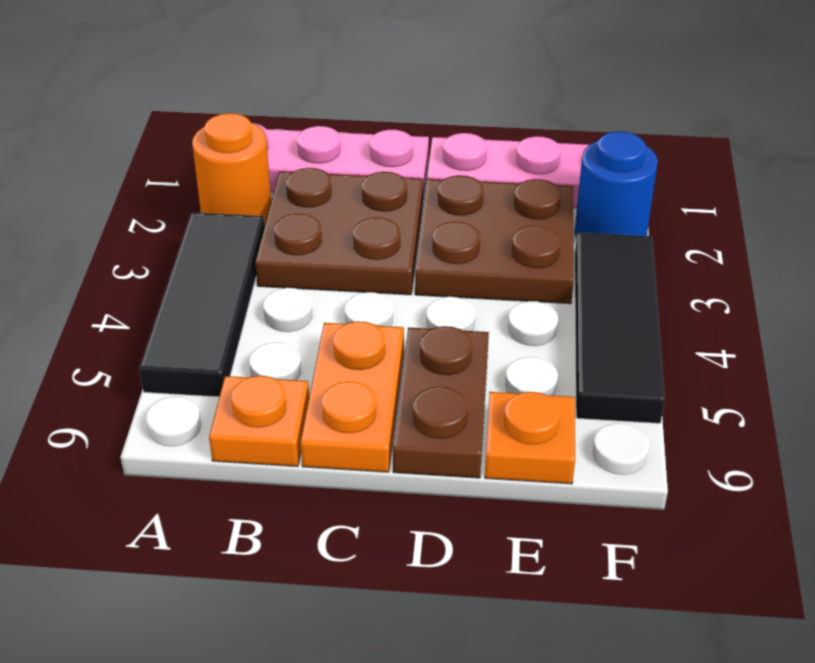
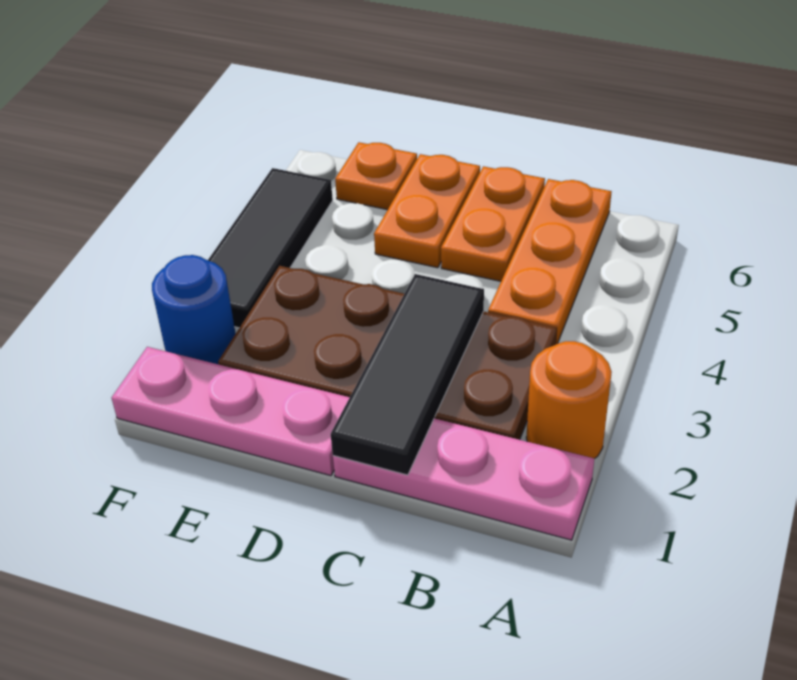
black 1x3 tile [139,212,265,397] -> black 1x3 tile moved to [331,274,484,475]
orange 1x1 plate [209,376,309,467] -> orange 1x3 plate [488,179,612,344]
brown 1x2 plate [393,326,489,478] -> orange 1x2 plate [374,154,480,268]

